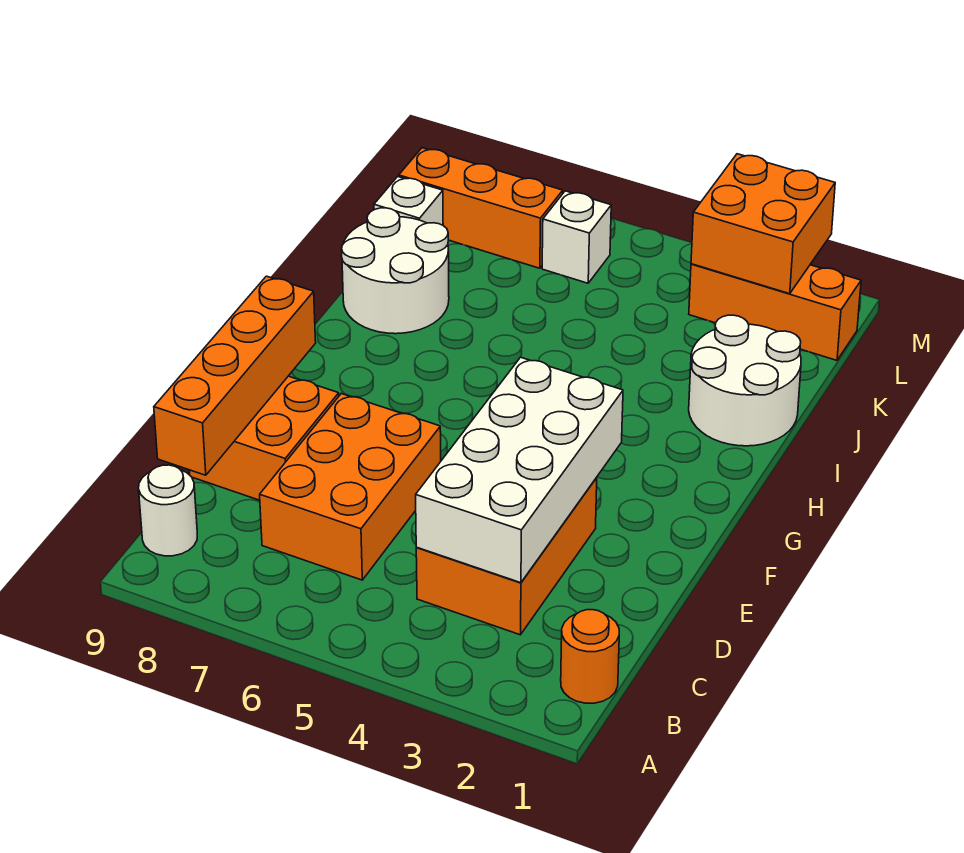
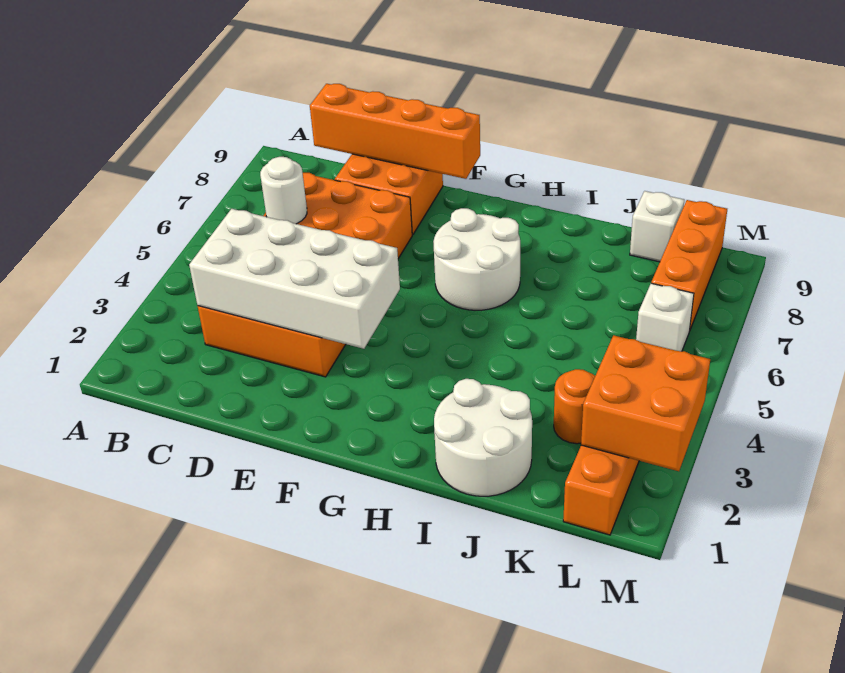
orange 1x1 round brick [561,610,619,703] -> orange 1x1 round brick moved to [554,369,595,444]
white 1x1 round brick [139,465,197,556] -> white 1x1 round brick moved to [260,157,307,224]
white 2x2 round brick [342,208,449,334] -> white 2x2 round brick moved to [433,208,520,310]

